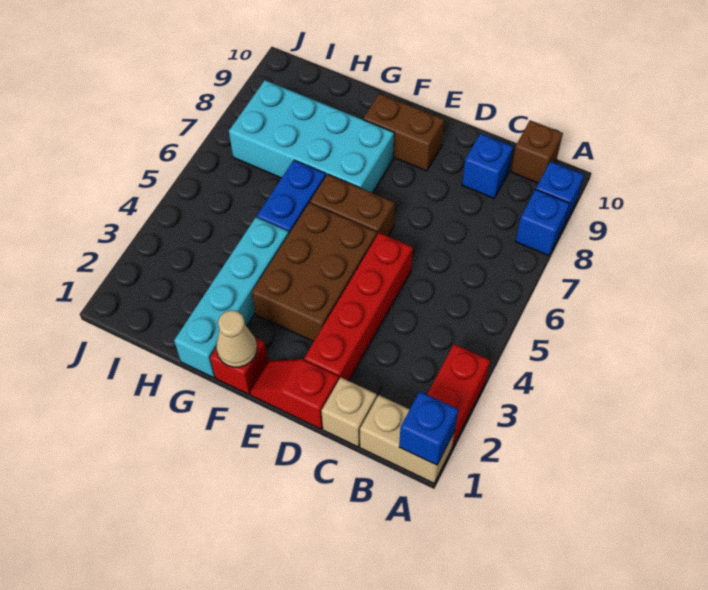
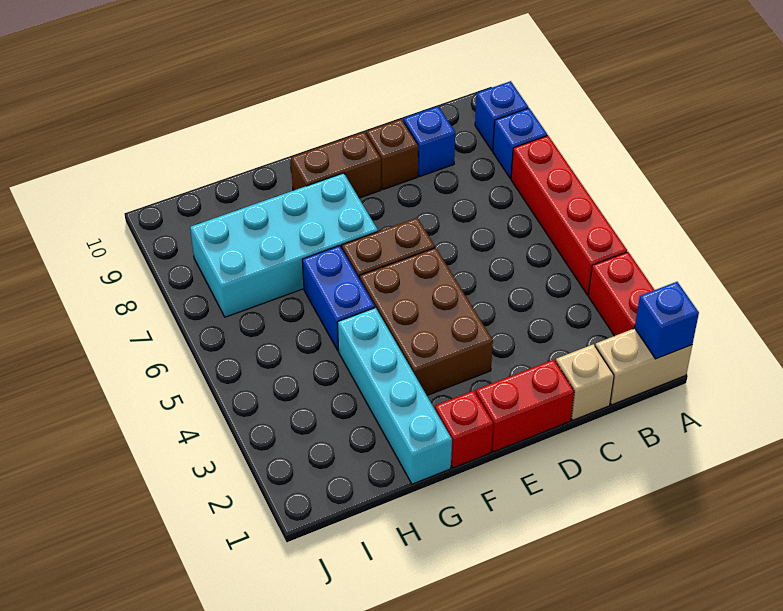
brown 1x1 brick [511,120,563,183] -> brown 1x1 brick moved to [366,119,418,190]
red 1x2 slope [250,359,339,429] -> red 1x2 brick [476,360,574,452]
red 1x4 brick [304,233,413,381] -> red 1x4 brick moved to [511,136,627,295]
tan 1x1 cone [216,310,257,367] -> none

